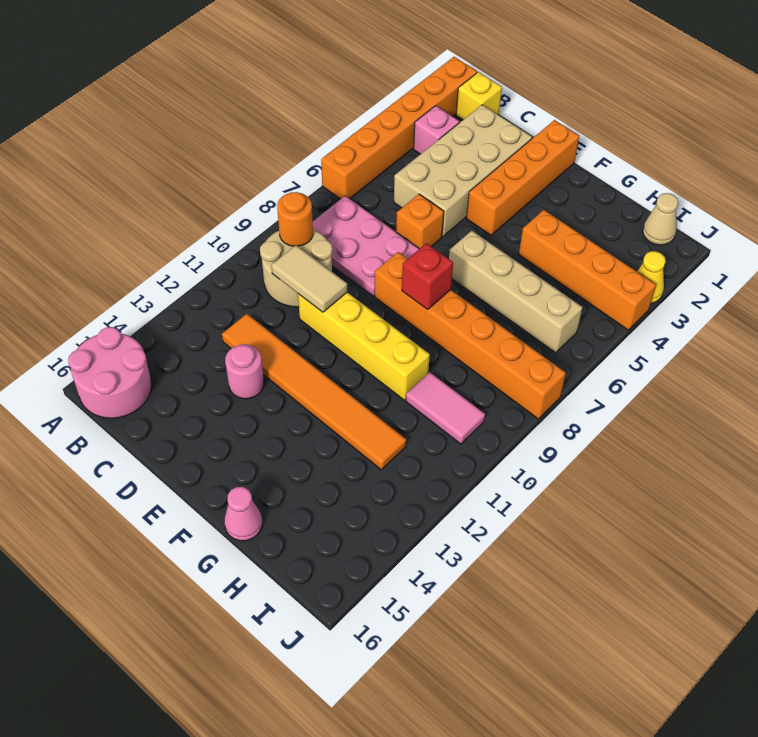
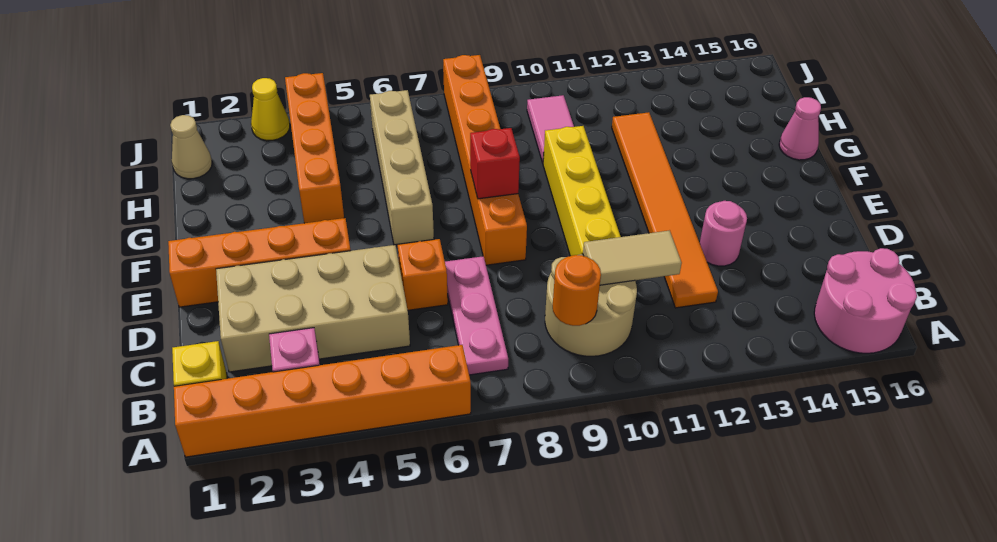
pink 2x3 plate [313,196,419,296] -> pink 1x3 plate [445,256,508,375]
tan 1x2 tile [271,245,347,312] -> tan 1x2 tile turned to [583,230,682,285]

